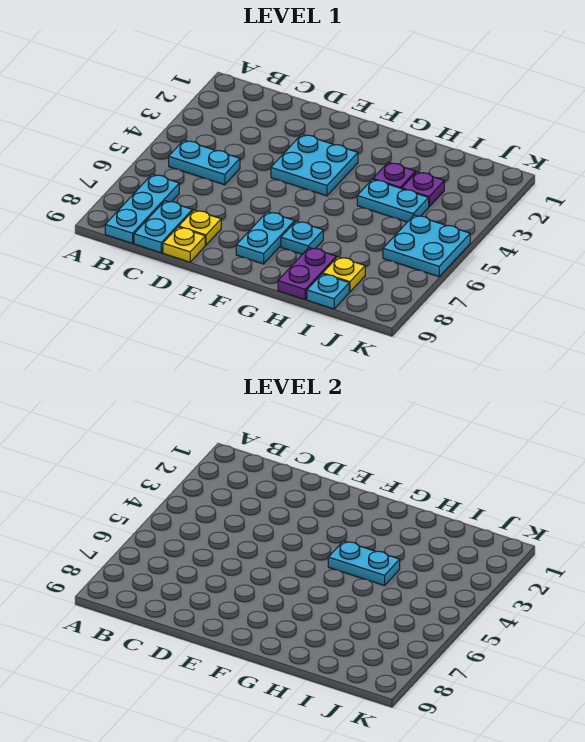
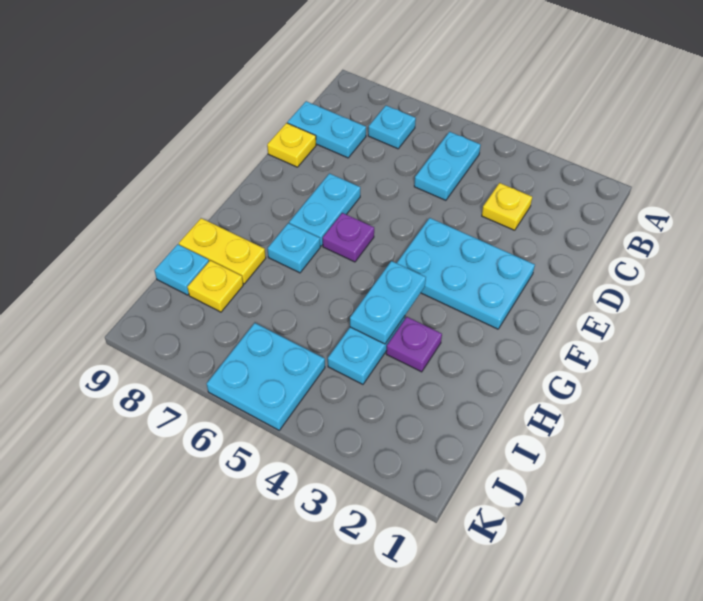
cyan 1x3 plate [105,174,179,243] -> cyan 1x1 plate [368,106,416,149]
yellow 1x1 plate [179,210,221,245] -> yellow 1x1 plate moved to [482,183,532,230]
cyan 2x2 plate [271,134,358,196] -> cyan 2x3 plate [397,218,535,329]
cyan 1x2 plate [236,212,295,264] -> cyan 1x2 plate turned to [289,174,360,246]
purple 1x2 plate [278,248,336,299] -> yellow 1x2 plate [179,218,266,284]
purple 1x1 plate [402,172,444,207] -> purple 1x1 plate moved to [323,213,374,262]

